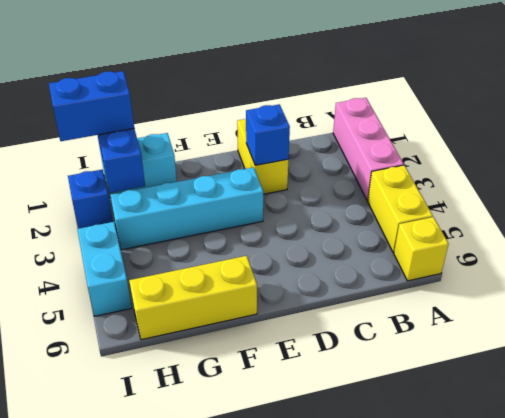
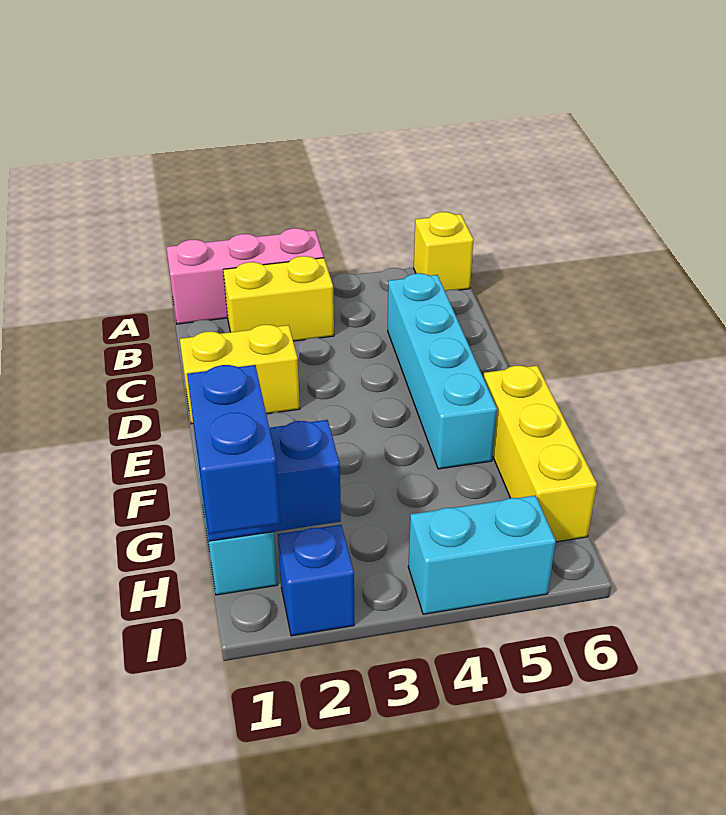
yellow 1x2 brick [368,165,433,253] -> yellow 1x2 brick moved to [223,256,334,341]
blue 1x1 brick [246,104,290,165] -> none
cyan 1x4 brick [110,167,263,250] -> cyan 1x4 brick moved to [388,273,497,469]

